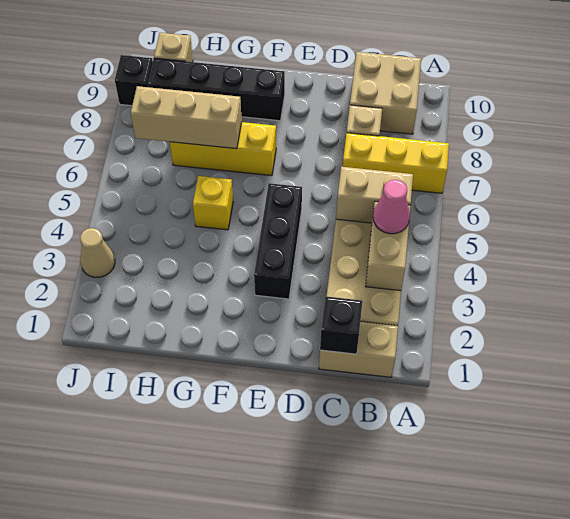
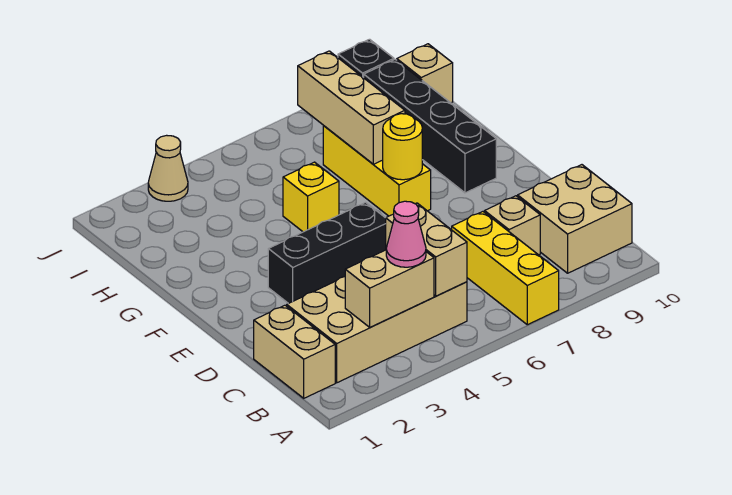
black 1x1 brick [320,296,363,354] -> none
none -> yellow 1x1 round brick [383,114,422,180]

